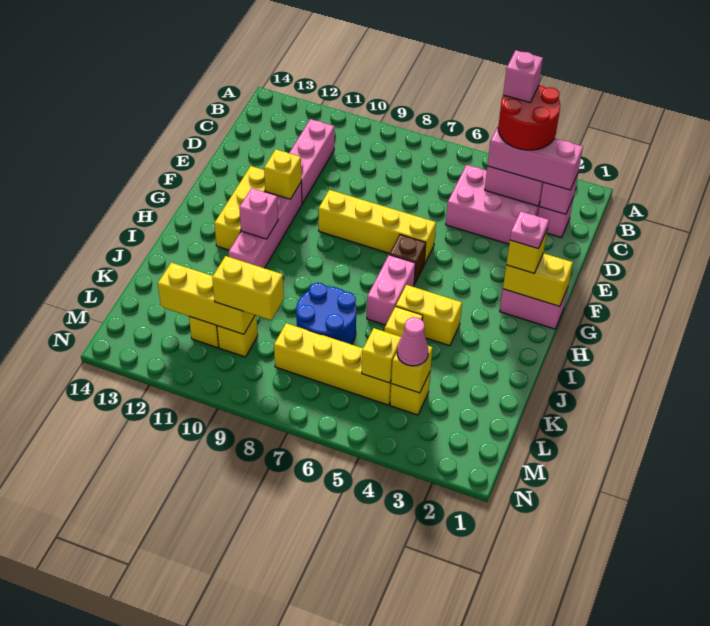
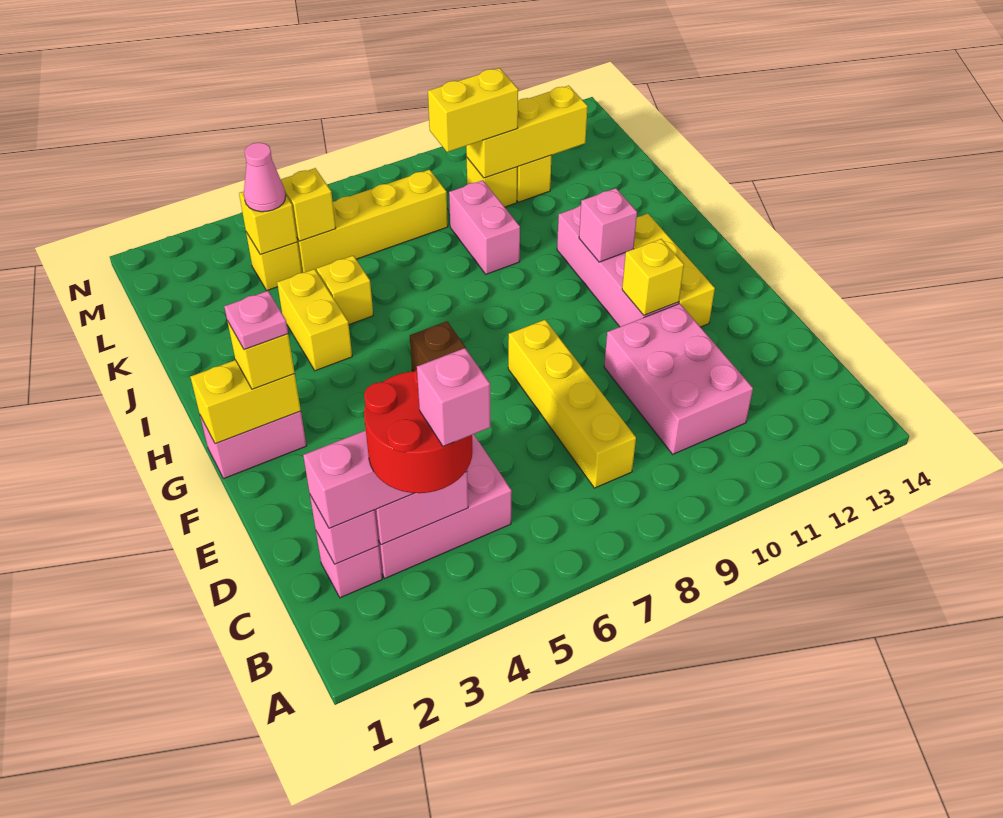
pink 1x3 brick [289,119,334,204] -> pink 2x3 brick [604,304,753,454]
yellow 1x4 brick [319,190,436,264] -> yellow 1x4 brick turned to [508,320,636,488]
pink 1x2 brick [367,255,415,325] -> pink 1x2 brick moved to [449,180,520,274]
yellow 1x2 brick [396,285,462,346] -> yellow 1x2 brick turned to [277,269,352,371]
blue 2x2 round brick [296,283,356,344] -> none

